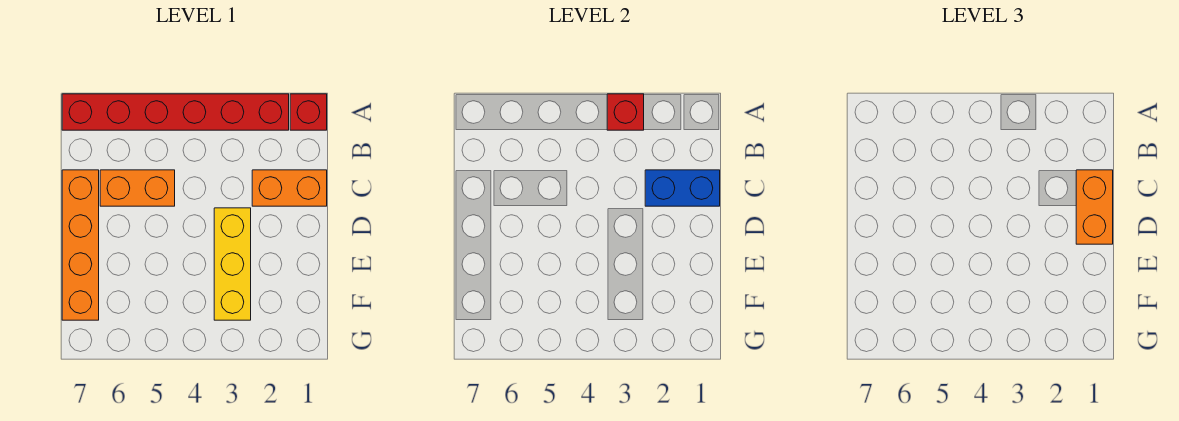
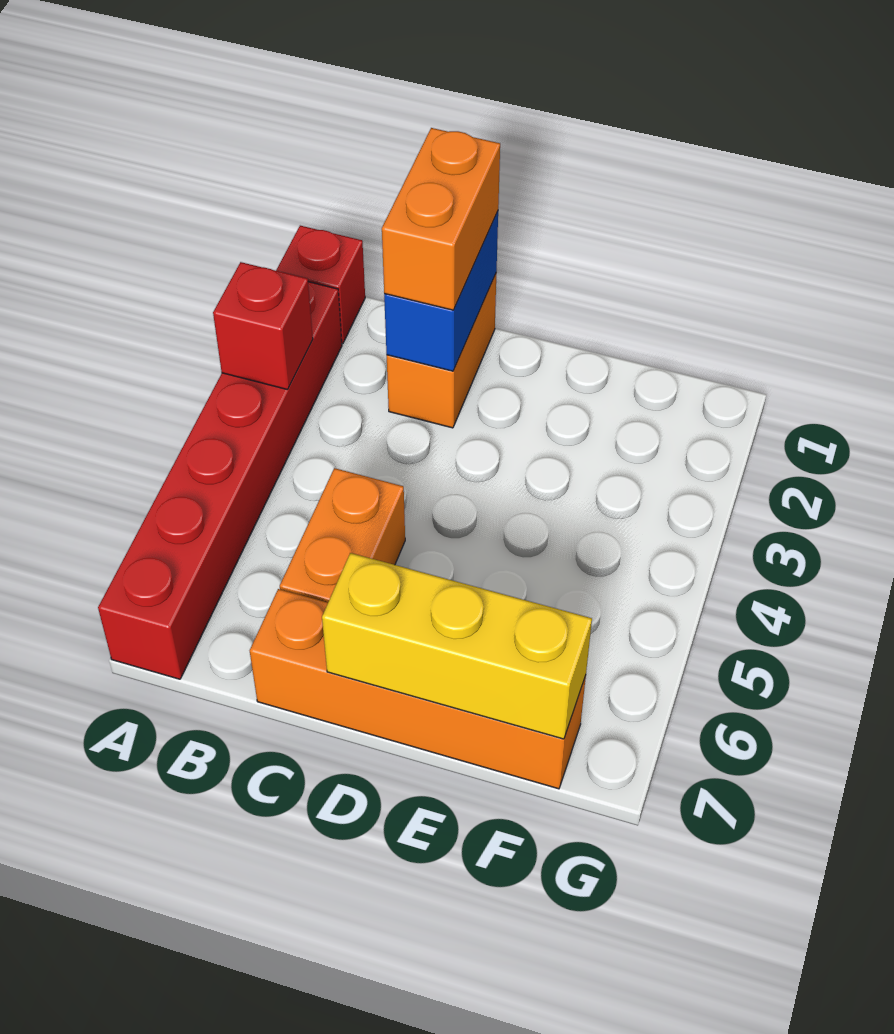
orange 1x2 brick [1076,170,1113,244] -> orange 1x2 brick turned to [382,128,500,310]
yellow 1x3 brick [214,208,251,320] -> yellow 1x3 brick moved to [322,553,592,739]

